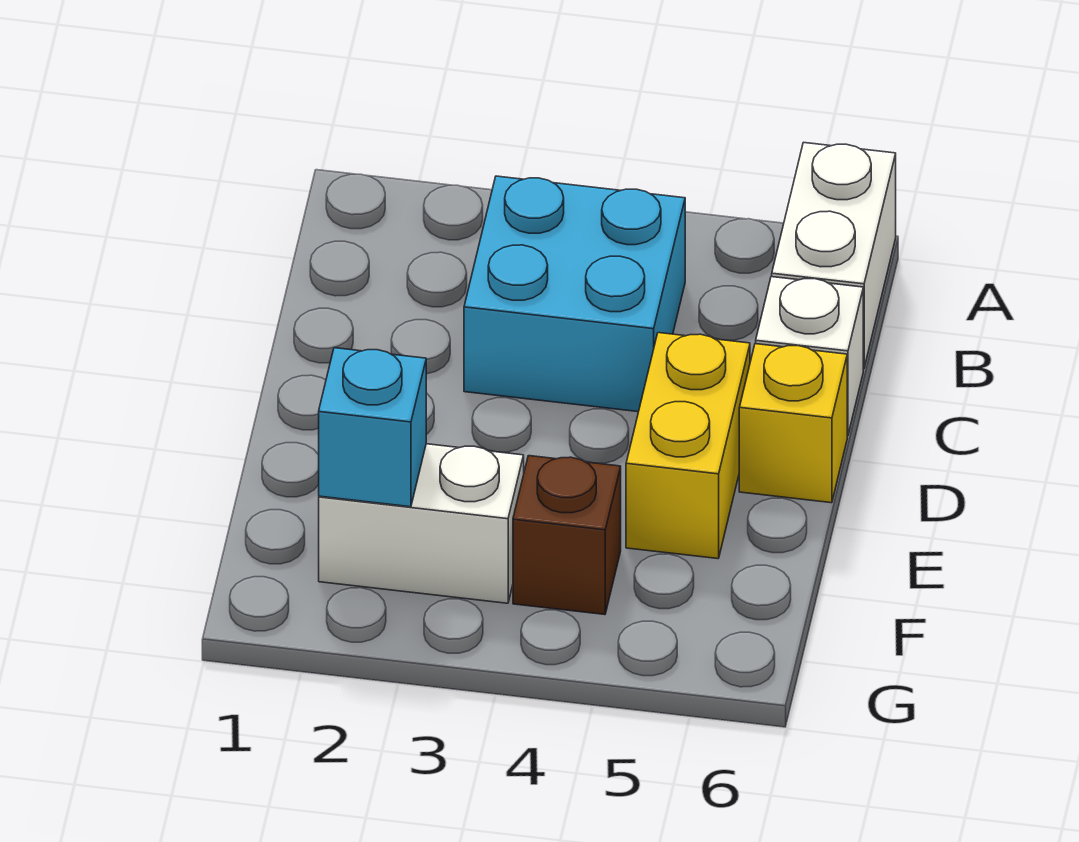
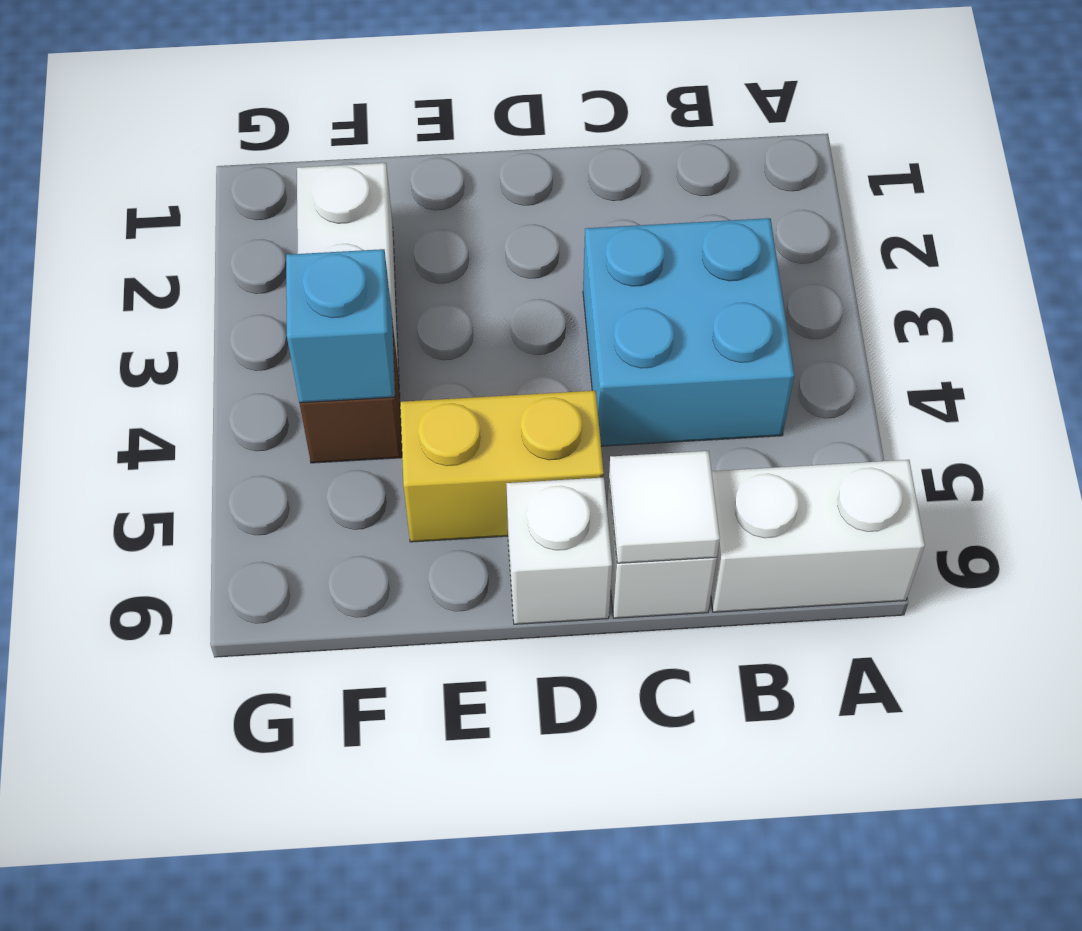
none -> white 1x1 tile [609,451,720,563]
yellow 1x1 brick [739,344,847,503] -> white 1x1 brick [506,477,612,624]
cyan 1x1 brick [319,348,426,507] -> cyan 1x1 brick moved to [286,249,395,403]

